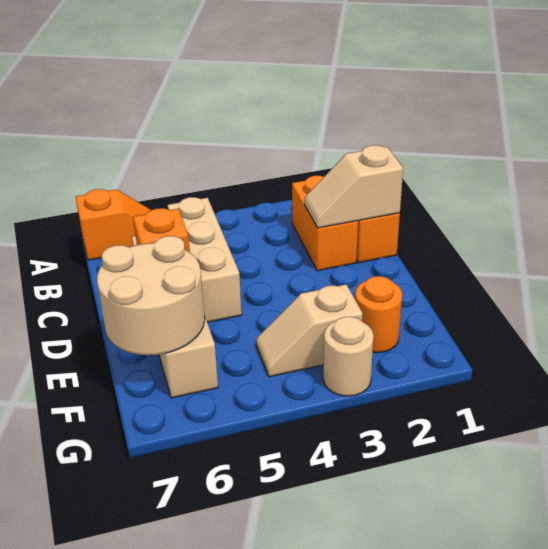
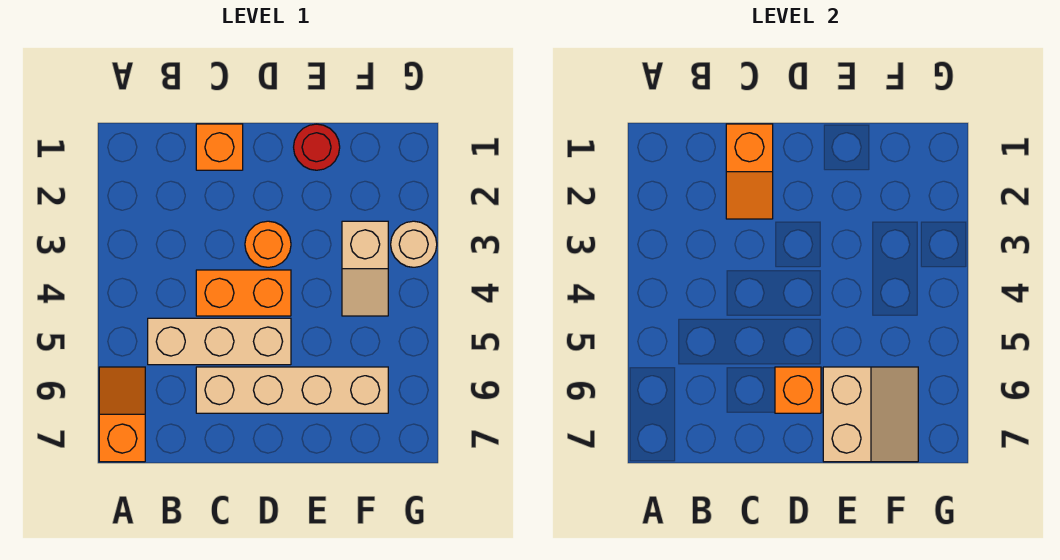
orange 1x2 brick [292,176,358,271] -> orange 1x2 brick moved to [196,270,291,316]
tan 1x2 slope [305,145,403,228] -> orange 1x2 slope [726,124,773,219]
none -> red 1x1 round brick [294,124,340,170]
tan 2x2 round brick [97,236,205,355] -> tan 2x2 slope [823,367,918,462]
orange 1x1 round brick [355,276,402,353] -> orange 1x1 round brick moved to [245,221,291,267]

